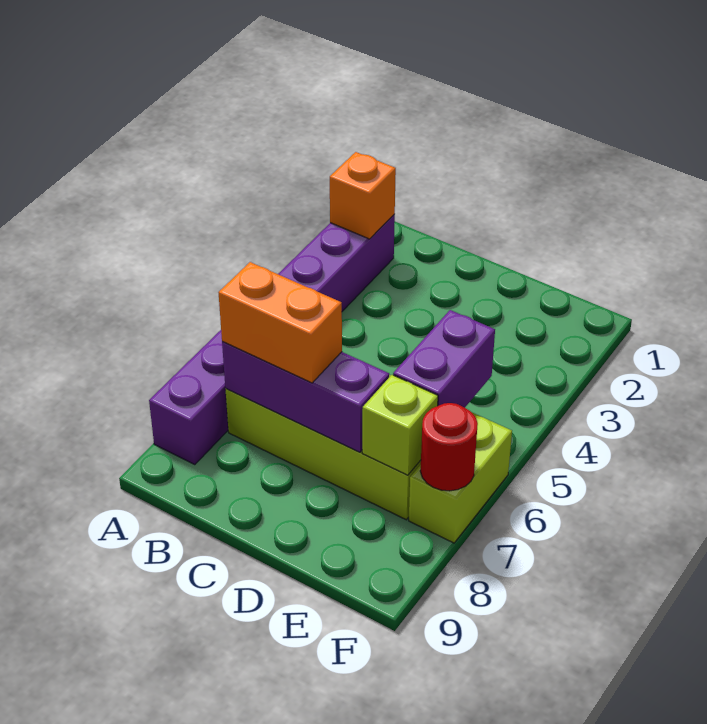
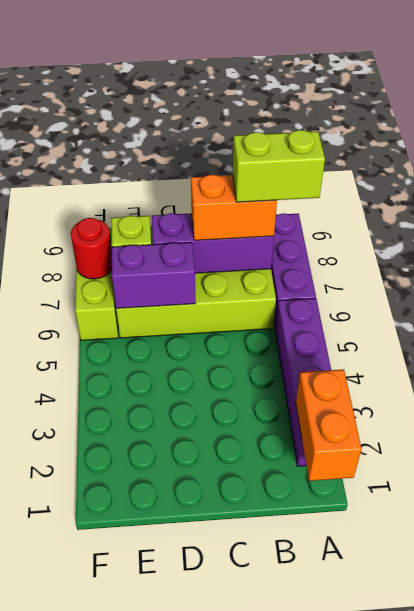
orange 1x1 brick [330,152,396,239] -> orange 1x2 brick [296,369,362,481]
none -> lime 1x2 brick [233,130,325,202]
purple 1x2 brick [393,310,495,408] -> purple 1x2 brick turned to [112,242,196,308]

